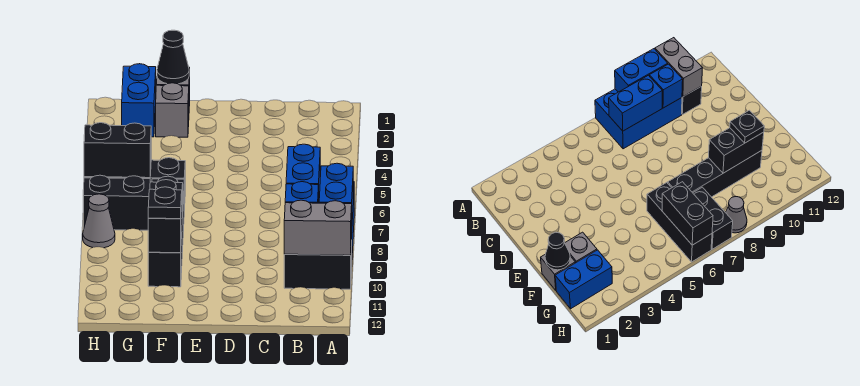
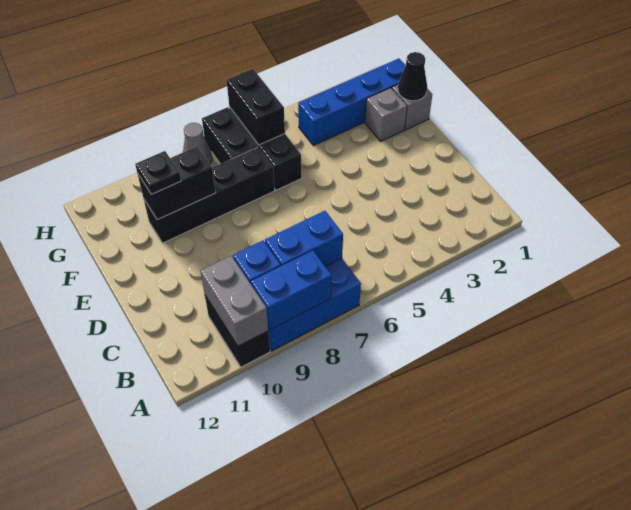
blue 1x2 brick [122,64,156,137] -> blue 1x4 brick [298,59,406,146]

